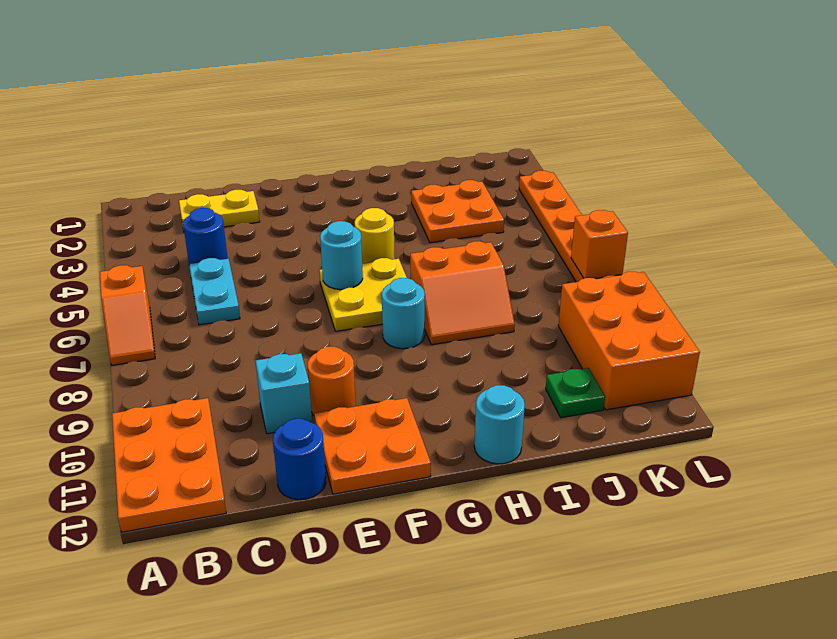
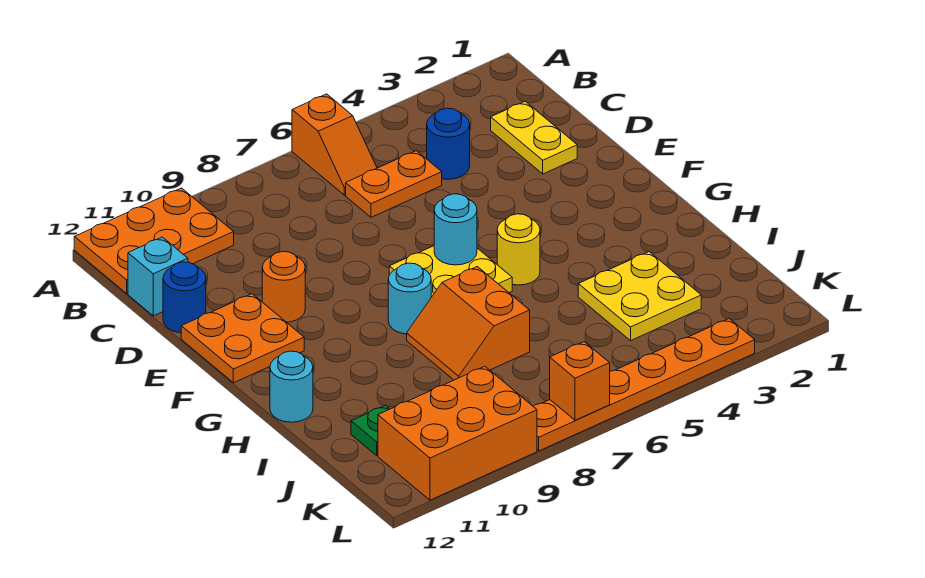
orange 1x2 slope [100,265,155,365] -> orange 1x2 slope turned to [292,94,377,195]
cyan 1x2 plate [189,258,240,325] -> orange 1x2 plate [346,151,442,217]
cyan 1x1 brick [256,353,312,434] -> cyan 1x1 brick moved to [128,237,188,316]
orange 2x2 plate [411,180,504,243] -> yellow 2x2 plate [578,252,701,341]

